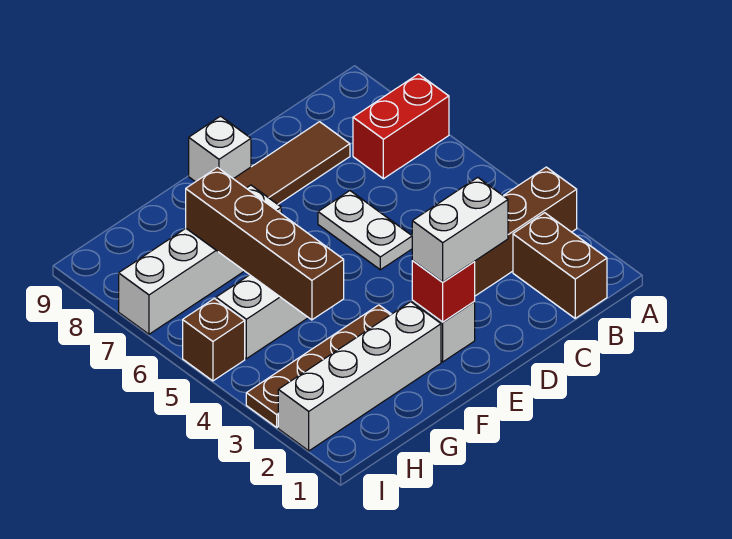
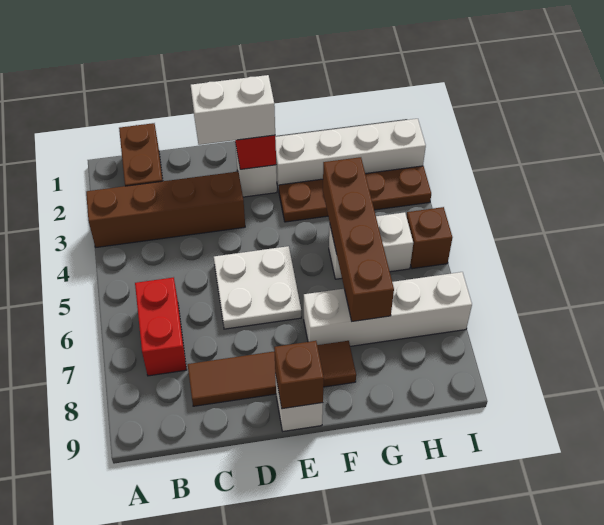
red 1x2 brick [353,74,449,179] -> red 1x2 brick turned to [135,277,186,376]
white 1x2 plate [318,191,412,270] -> white 2x2 plate [214,246,301,329]
none -> brown 1x1 brick [274,341,324,409]

